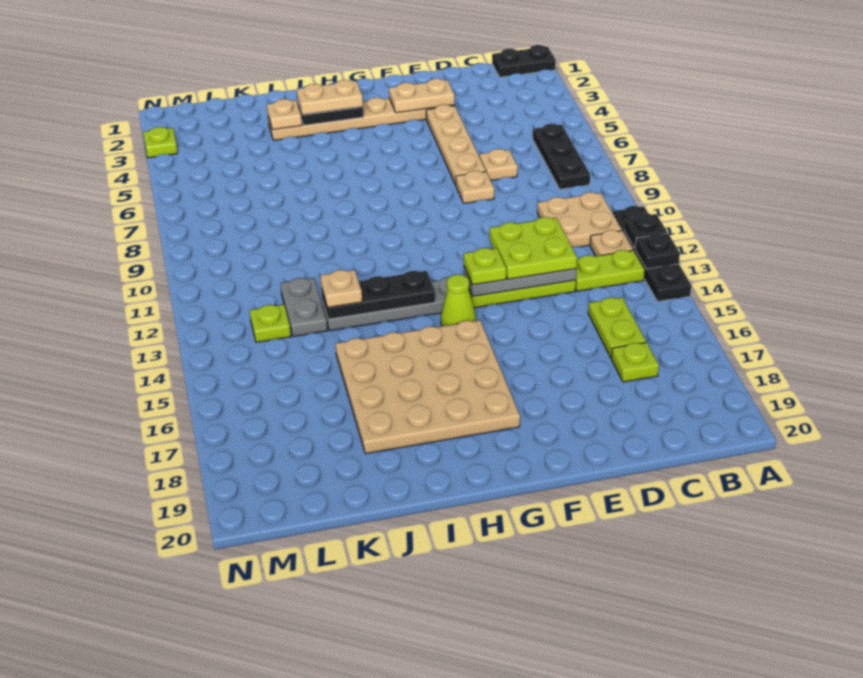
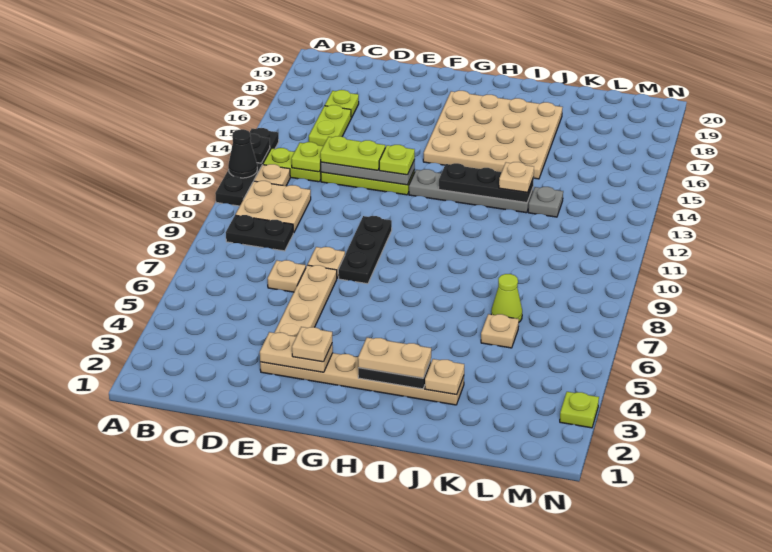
black 1x2 plate [492,45,556,77] -> black 1x2 plate moved to [226,215,293,251]
black 1x1 plate [624,214,668,248] -> black 1x1 cone [228,129,257,178]
black 1x3 plate [533,124,590,189] -> black 1x3 plate moved to [338,216,392,284]
lime 2x2 plate [490,217,577,279] -> lime 1x2 plate [320,136,385,170]
none -> tan 1x1 plate [292,327,332,362]
lime 1x1 cone [441,275,476,326] -> lime 1x1 cone moved to [491,274,522,322]
none -> tan 1x1 plate [481,314,519,348]
grey 1x2 plate [280,278,327,337] -> grey 1x1 plate [528,187,563,217]
lime 1x1 plate [250,305,291,342] -> lime 1x1 plate moved to [291,142,323,172]

